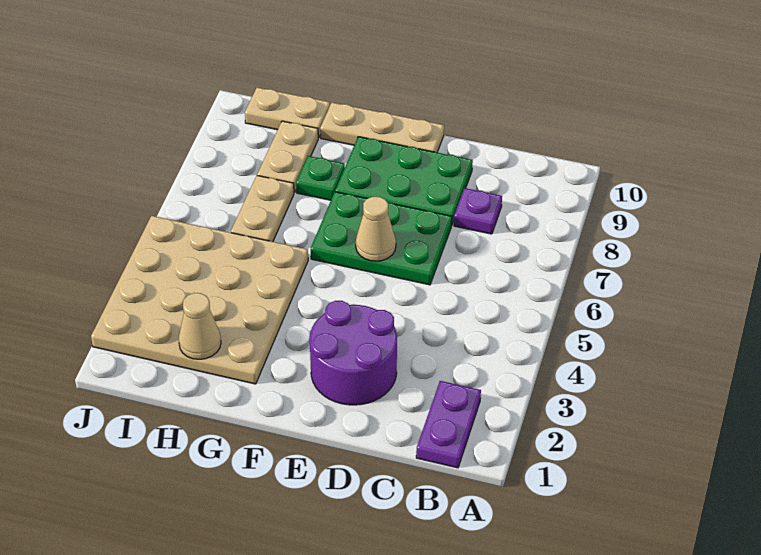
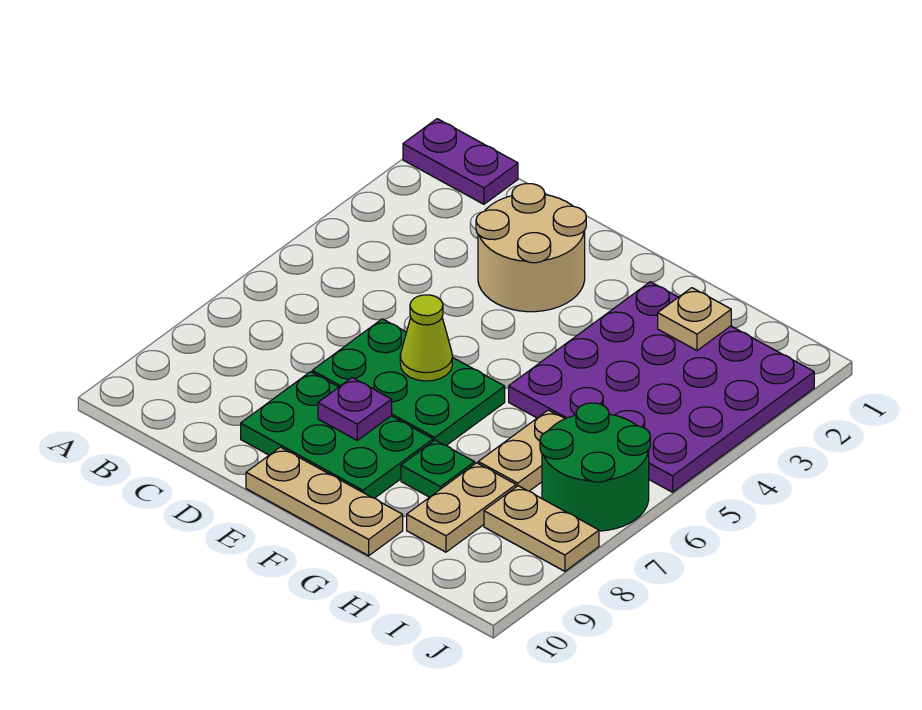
purple 1x2 plate [416,381,481,468] -> purple 1x2 plate turned to [403,119,518,204]
purple 1x1 plate [454,188,502,234] -> purple 1x1 plate moved to [318,378,392,440]
purple 2x2 round brick [310,301,397,405] -> tan 2x2 round brick [476,184,586,312]
tan 1x1 cone [356,197,396,261] -> lime 1x1 cone [400,295,452,381]
tan 4x4 plate [91,216,308,384] -> purple 4x4 plate [509,282,814,492]
tan 1x1 cone [179,293,221,359] -> tan 1x1 plate [658,288,731,351]
tan 1x2 plate [245,87,330,138] -> tan 1x2 plate moved to [484,486,599,571]
none -> green 2x2 round brick [540,403,650,531]

